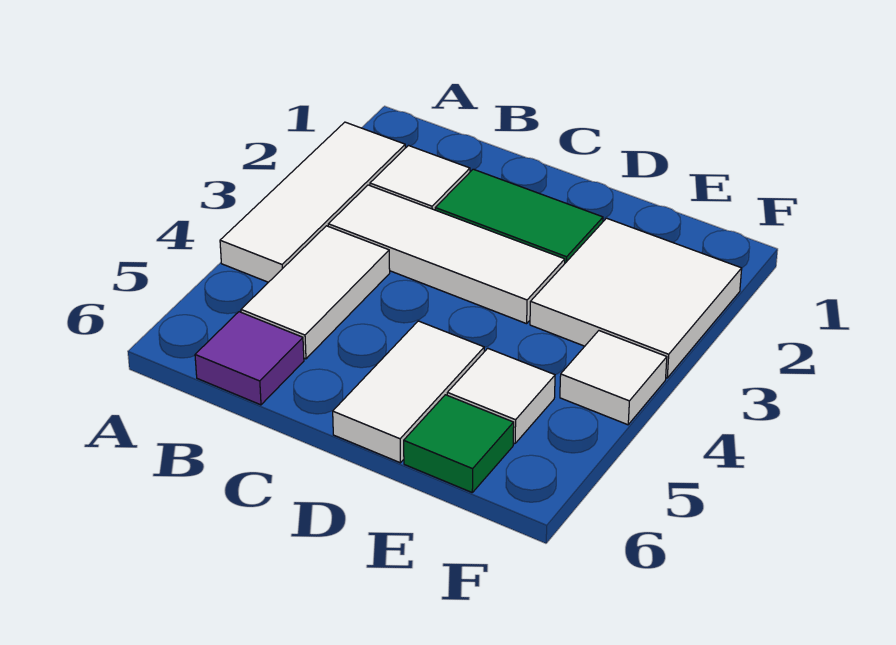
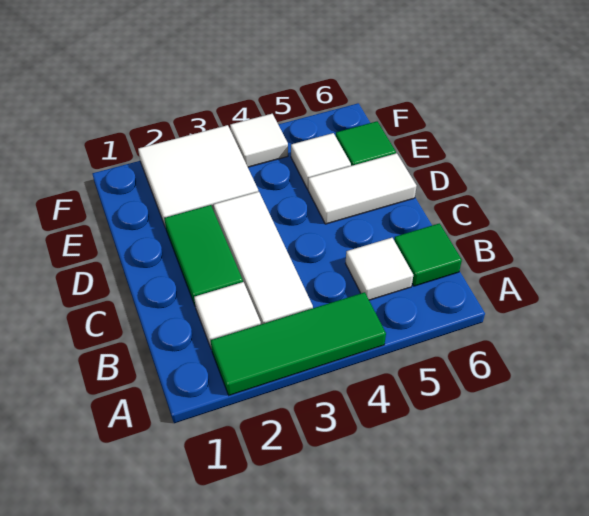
white 1x3 tile [220,122,405,282] -> green 1x3 tile [211,292,386,395]
white 1x2 tile [241,226,390,359] -> white 1x1 tile [346,238,413,300]
purple 1x1 tile [195,312,304,405] -> green 1x1 tile [394,223,462,286]

